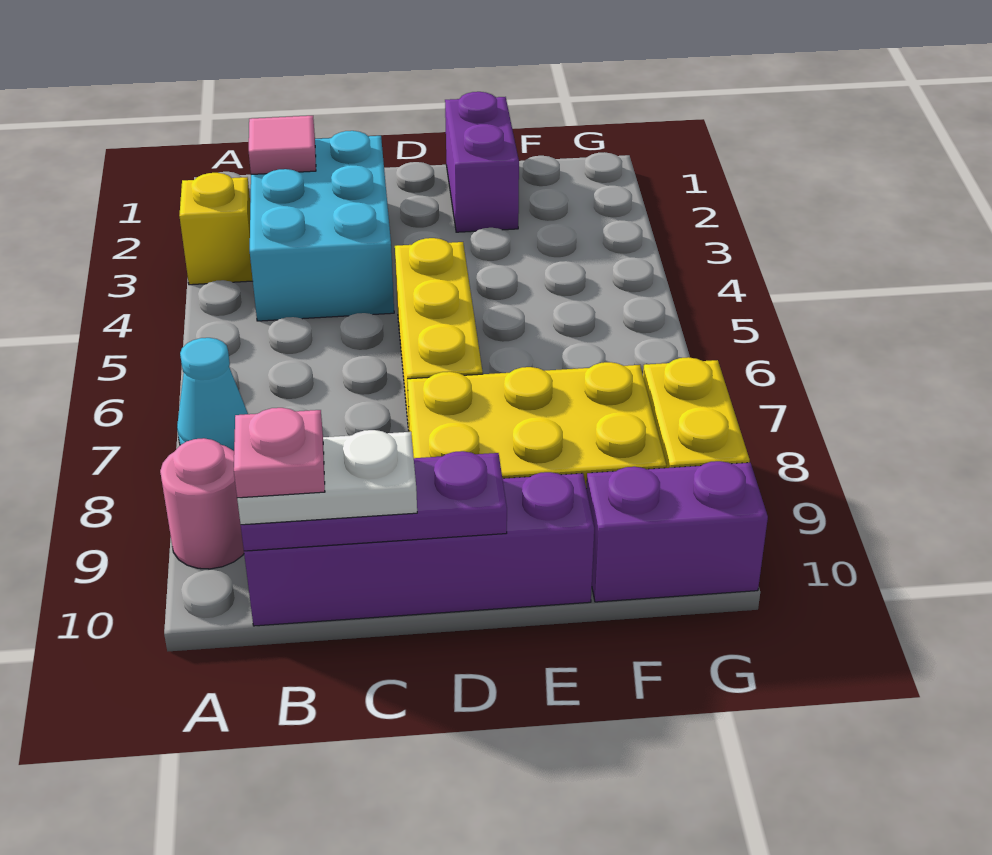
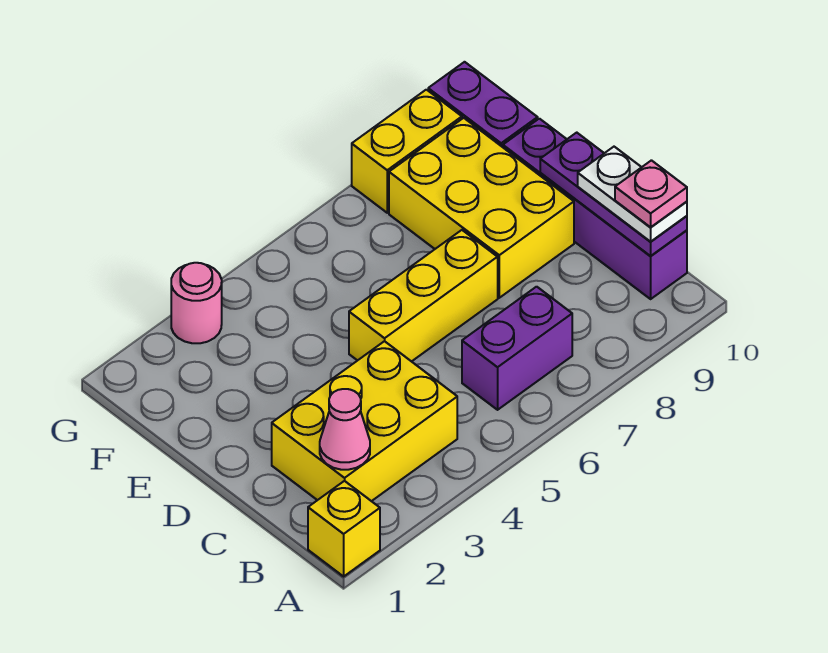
yellow 1x1 brick [179,173,253,285] -> yellow 1x1 brick moved to [308,481,380,576]
cyan 1x1 cone [177,338,248,451] -> none
pink 1x1 round brick [160,438,244,569] -> pink 1x1 round brick moved to [171,263,222,343]
cyan 2x3 brick [250,131,394,321] -> yellow 2x3 brick [272,341,457,501]
pink 1x1 tile [249,116,316,174] -> pink 1x1 cone [320,389,370,470]
purple 1x2 brick [445,92,519,232] -> purple 1x2 brick moved to [462,287,572,410]

